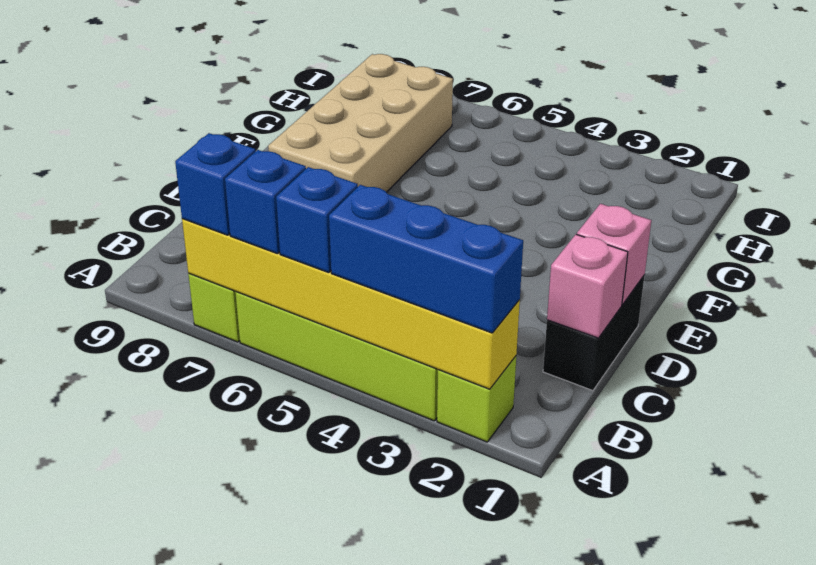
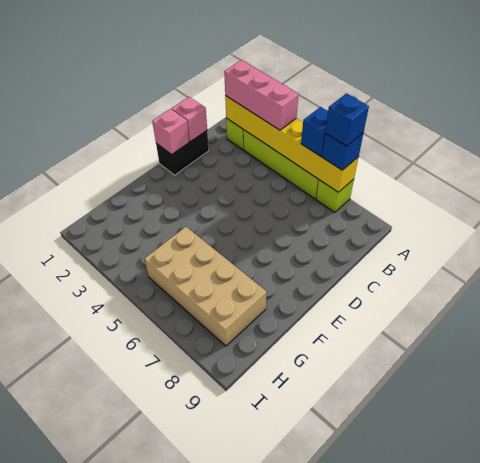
blue 1x3 brick [329,185,523,333] -> pink 1x3 brick [224,60,299,130]
blue 1x1 brick [276,167,358,273] -> blue 1x1 brick moved to [325,93,369,146]
tan 2x4 brick [268,54,453,192] -> tan 2x4 brick turned to [144,227,266,346]

